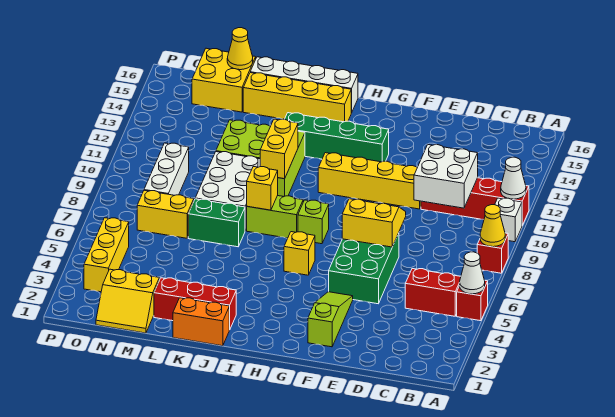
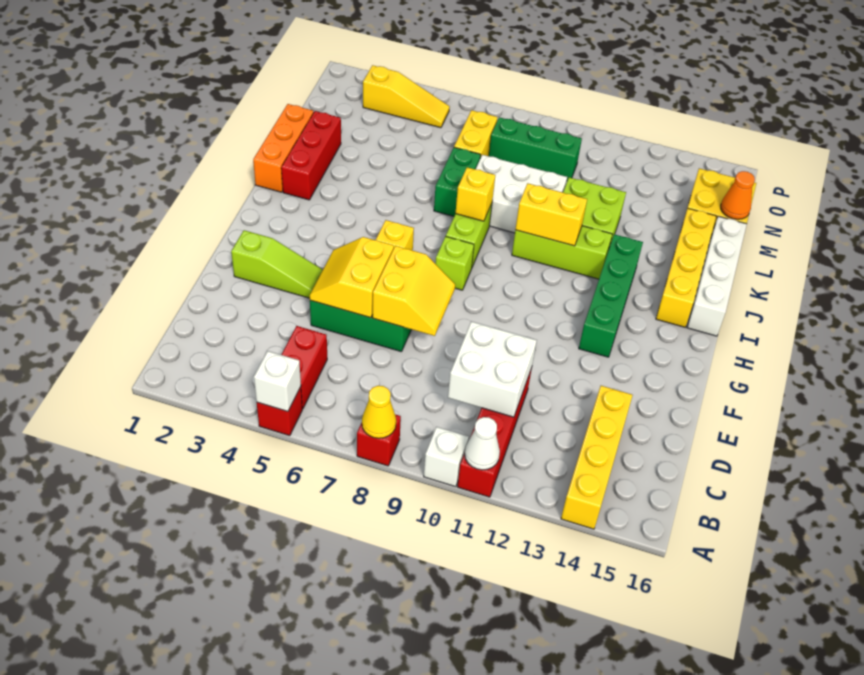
white 1x1 cone [460,252,485,294] -> white 1x1 brick [254,351,301,412]
yellow 1x4 brick [318,153,421,209] -> yellow 1x4 brick moved to [561,386,633,529]
orange 1x2 brick [173,298,229,346] -> orange 1x3 brick [253,104,314,192]
yellow 2x2 slope [96,269,159,333] -> yellow 2x2 slope moved to [310,237,394,318]
yellow 1x1 cone [227,28,253,70] -> orange 1x1 cone [721,171,755,219]
white 1x3 brick [144,143,189,195] -> green 1x3 brick [489,117,582,181]
yellow 1x3 brick [84,218,129,292] -> yellow 1x3 slope [363,65,450,128]

